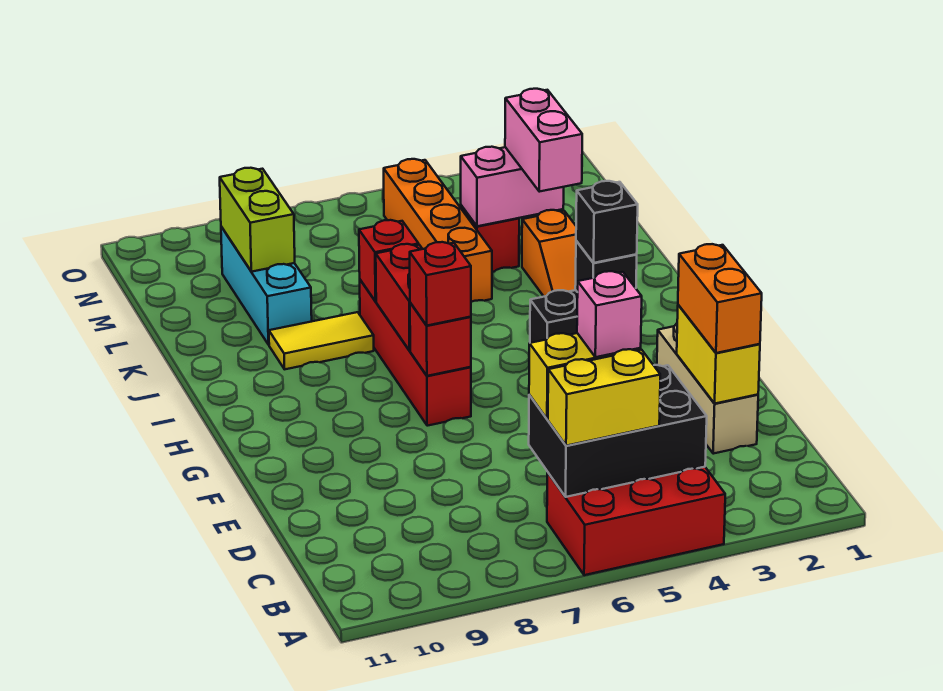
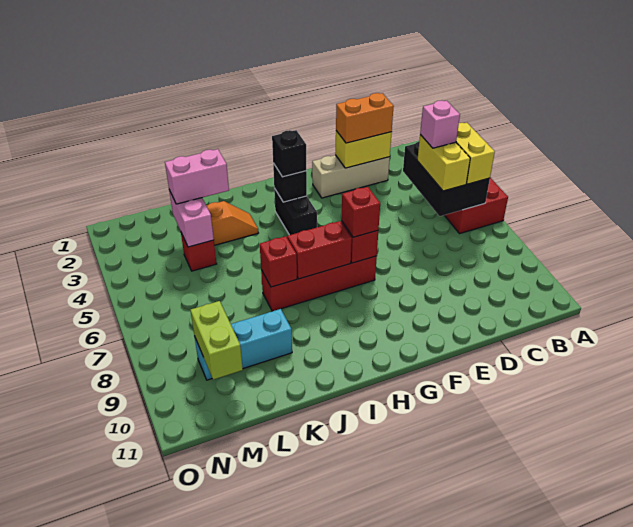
yellow 1x2 tile [269,312,374,369] -> none
orange 1x4 brick [384,159,492,302] -> none
lime 1x2 brick [220,168,295,272] -> lime 1x2 brick turned to [190,301,243,380]

